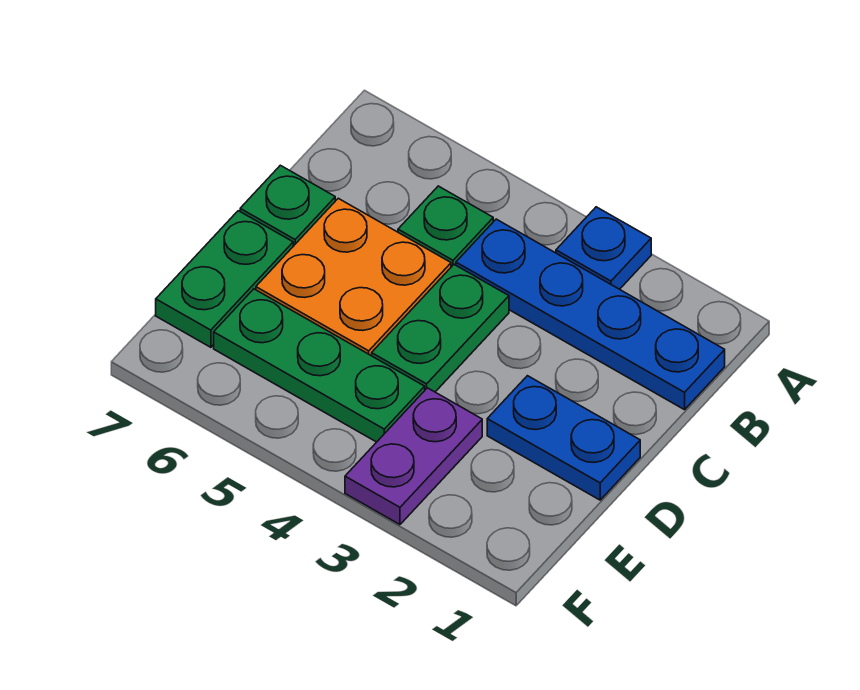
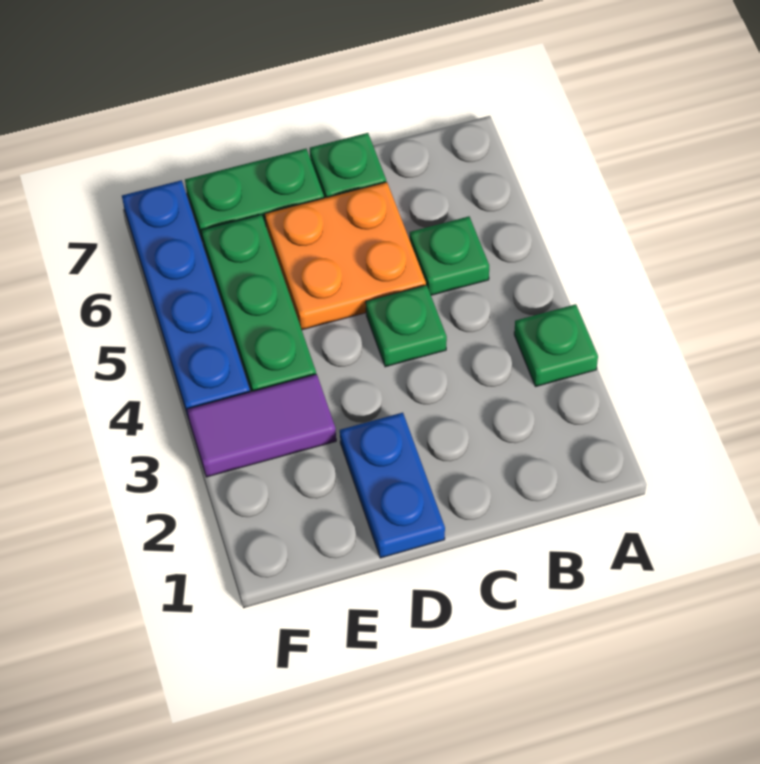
blue 1x1 plate [556,207,651,289] -> green 1x1 plate [514,304,598,387]
blue 1x4 plate [456,219,725,410] -> blue 1x4 plate moved to [122,180,250,419]
green 1x2 plate [372,265,509,392] -> green 1x1 plate [366,285,447,367]
purple 1x2 plate [345,388,482,525] -> purple 1x2 tile [187,374,336,477]

